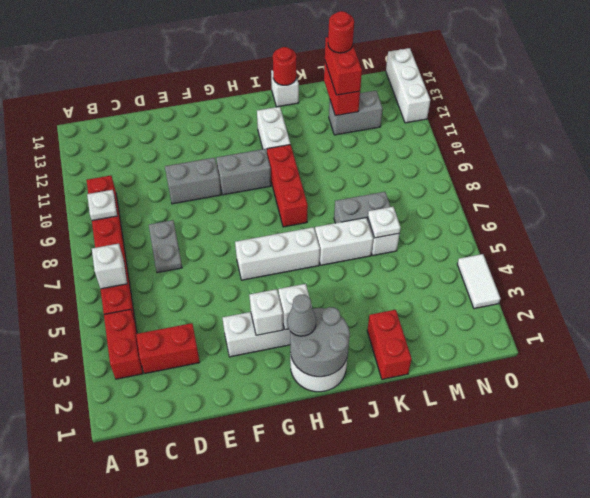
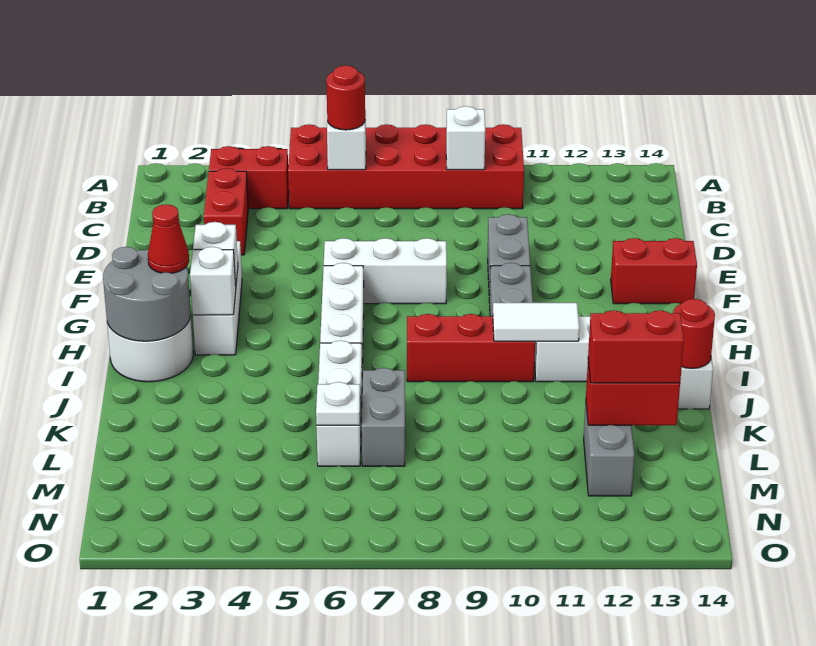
red 1x6 brick [87,176,135,321] -> red 2x6 brick [288,124,524,209]
white 1x1 plate [87,190,117,221] -> white 1x1 brick [446,106,485,170]
grey 1x2 plate [149,220,182,273] -> none
grey 1x1 cone [287,295,316,336] -> red 1x1 cone [148,204,189,273]
red 1x2 brick [367,310,412,379] -> red 1x2 brick moved to [611,238,697,304]
red 1x1 round brick [328,11,354,53] -> red 1x1 round brick moved to [326,65,365,130]
white 1x2 tile [457,254,500,309] -> white 1x2 tile moved to [493,303,579,342]
white 1x3 brick [386,48,430,123] -> white 1x3 brick moved to [324,238,447,304]

